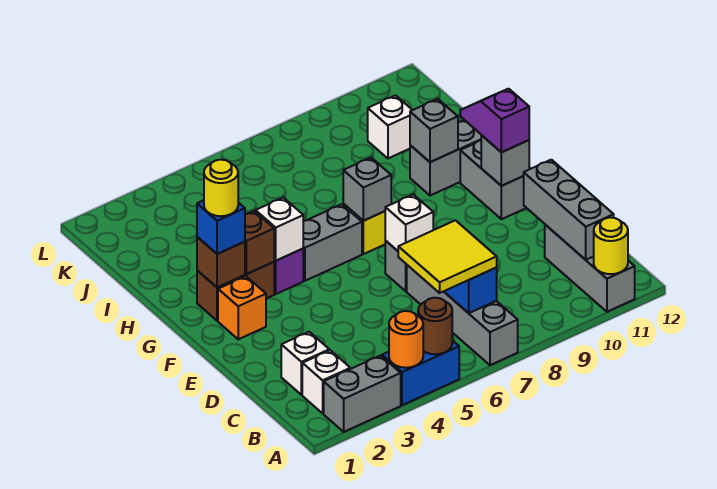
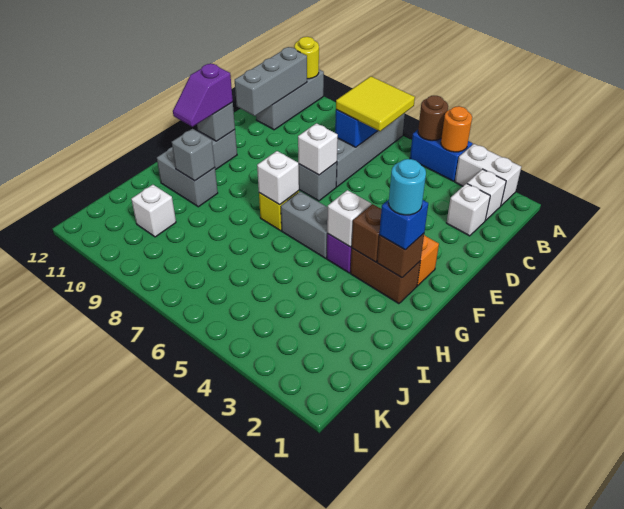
grey 1x2 brick [324,355,401,432] -> white 1x2 brick [455,144,521,206]
yellow 1x1 round brick [204,160,238,216] -> cyan 1x1 round brick [389,159,426,215]
grey 1x1 brick [343,158,391,221] -> white 1x1 brick [257,151,299,205]

